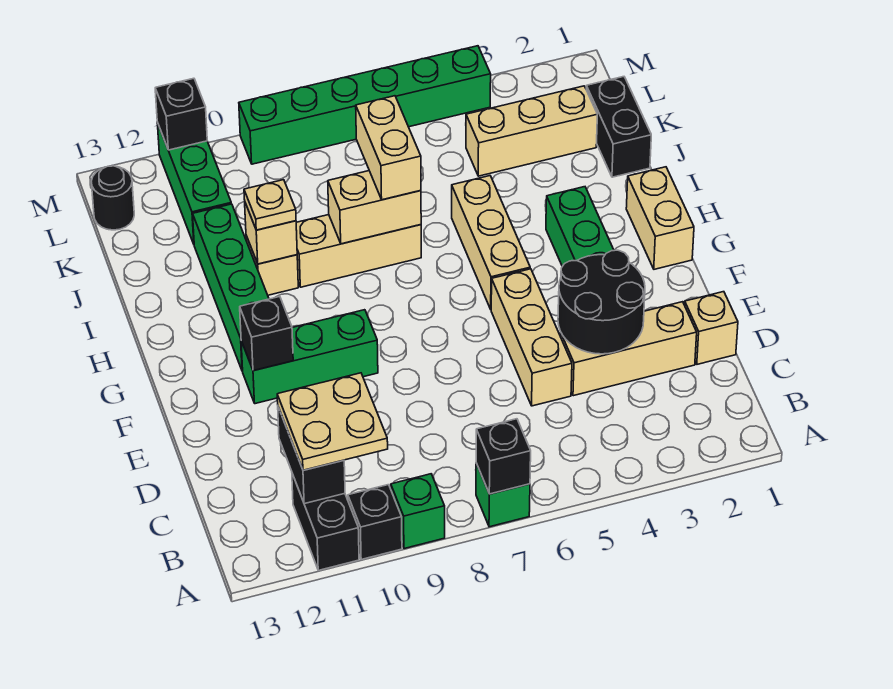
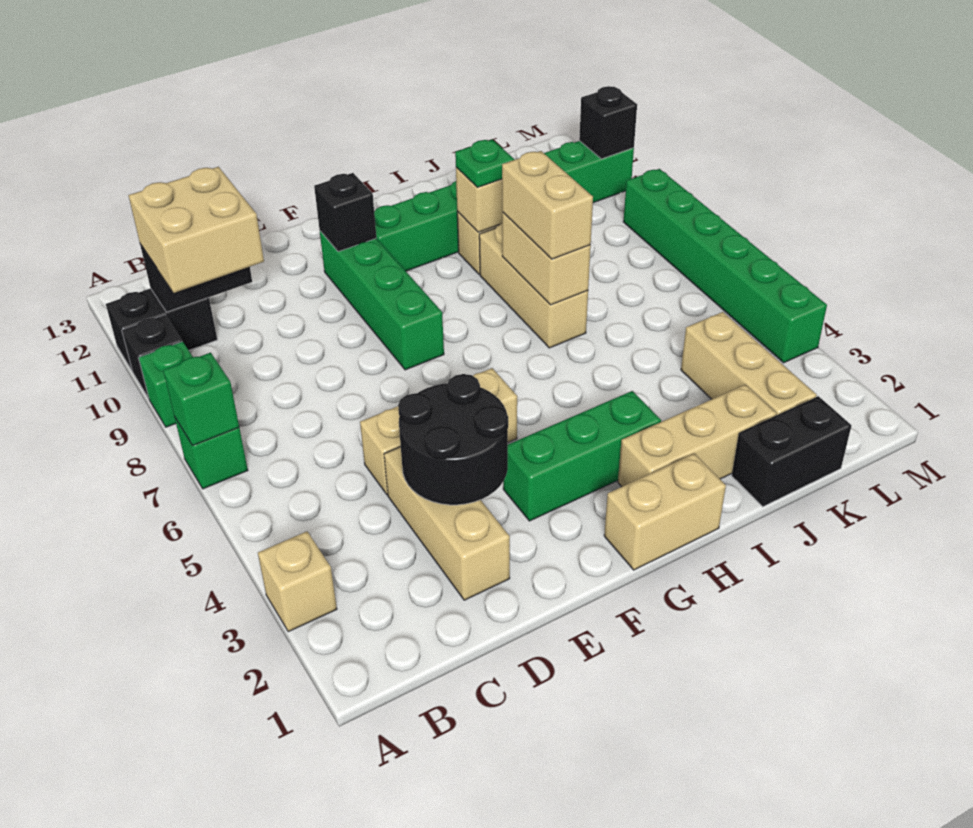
black 1x1 brick [476,419,531,494] -> green 1x1 brick [163,353,239,446]
tan 2x2 plate [277,373,388,470] -> tan 2x2 brick [129,167,264,293]
tan 1x1 brick [685,292,738,364] -> tan 1x1 brick moved to [258,531,337,632]
green 1x3 brick [241,310,378,404] -> green 1x4 brick [320,231,444,370]
tan 1x3 brick [452,176,530,309] -> tan 1x3 brick moved to [618,385,776,487]
tan 1x2 brick [356,96,421,200] -> tan 1x2 brick turned to [502,151,593,259]
tan 1x1 plate [244,180,296,230] -> green 1x1 plate [455,139,515,187]
black 1x1 round brick [91,166,134,230] -> none

